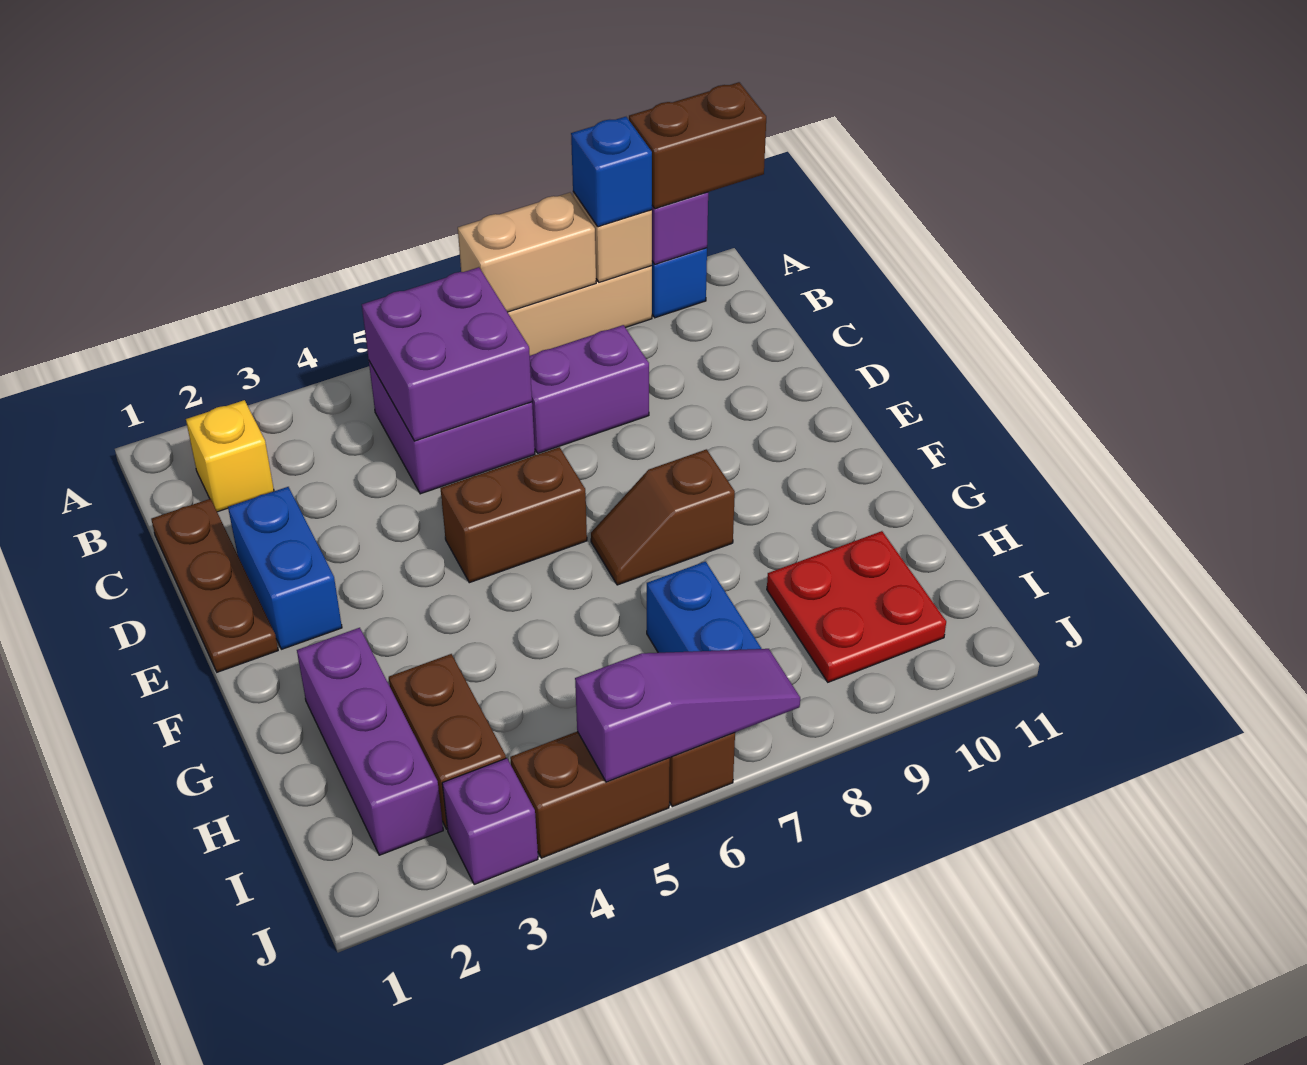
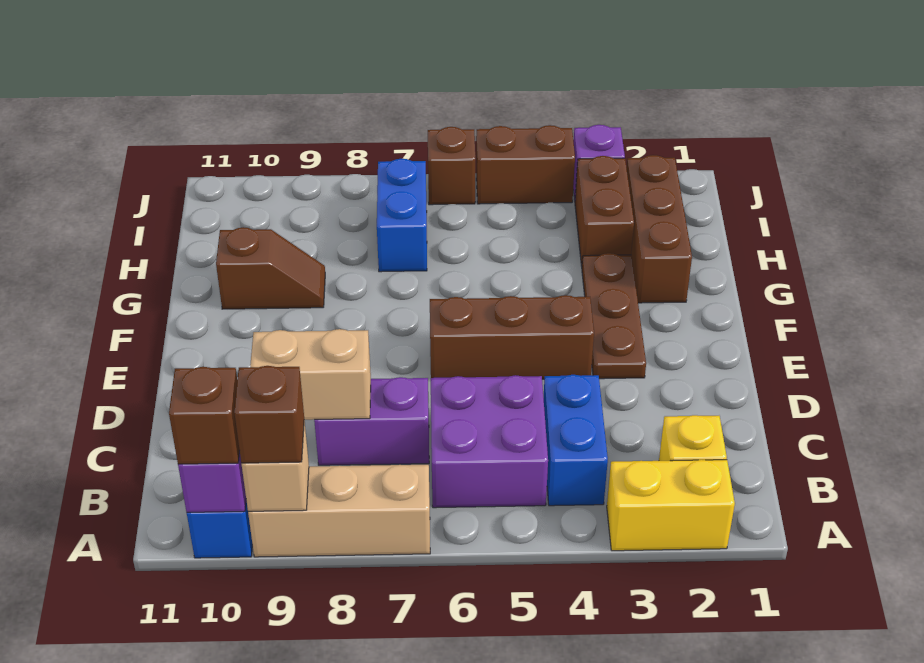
none -> yellow 1x2 brick [607,460,735,551]
tan 1x2 brick [458,193,596,312] -> tan 1x2 brick moved to [250,329,371,420]
blue 1x1 brick [571,117,652,227] -> brown 1x1 brick [234,366,304,463]
brown 1x2 brick [629,82,766,209] -> brown 1x1 brick [169,367,240,464]
purple 2x2 brick [362,267,532,441] -> none
brown 1x3 plate [151,499,278,672] -> brown 1x3 plate moved to [582,253,646,379]
blue 1x2 brick [228,487,342,649] -> blue 1x2 brick moved to [544,375,608,506]
brown 1x2 brick [441,447,587,583] -> brown 1x3 brick [430,295,594,379]
brown 1x2 slope [591,449,735,585] -> brown 1x2 slope moved to [216,227,325,309]
purple 1x3 brick [297,628,443,855] -> brown 1x3 brick [627,155,692,303]
red 2x2 plate [767,531,946,682] -> none
purple 1x3 slope [575,649,800,782] -> none

